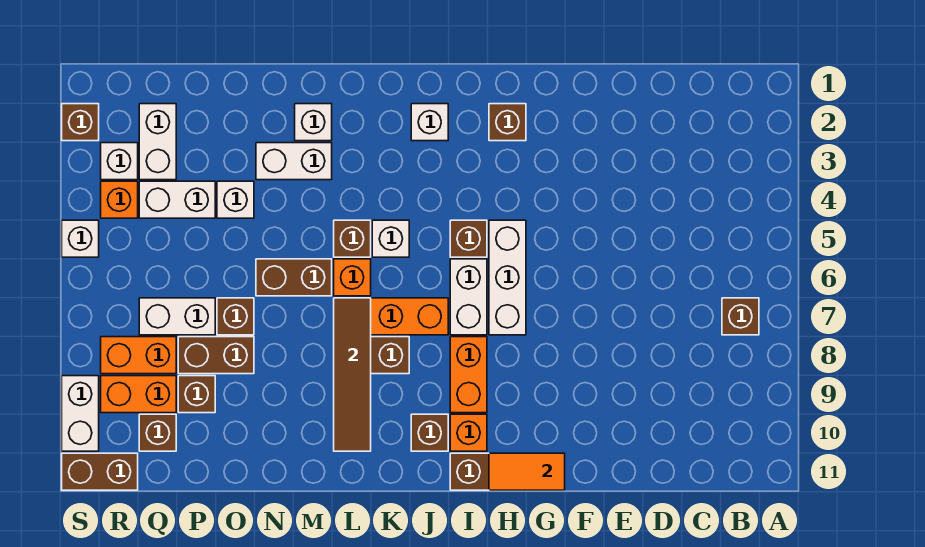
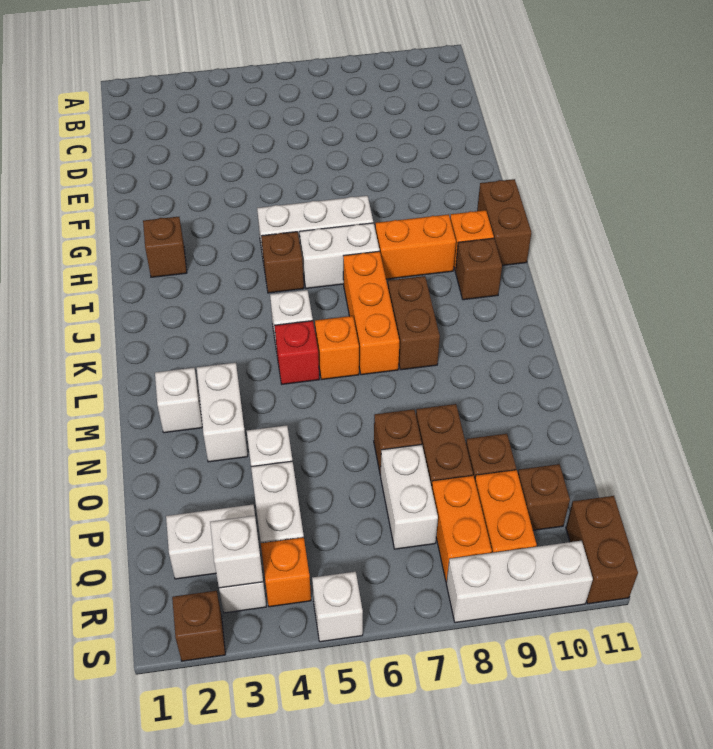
brown 1x1 brick [722,298,759,335] -> none
orange 1x2 tile [489,453,565,490] -> none
white 1x1 brick [411,104,448,141] -> white 1x1 brick moved to [210,516,263,588]
brown 1x1 brick [334,220,371,257] -> red 1x1 brick [275,321,319,384]
brown 1x4 tile [334,298,371,451] -> none
brown 1x2 brick [256,259,332,296] -> none
white 1x2 brick [62,376,99,451] -> white 1x3 brick [446,541,593,623]

